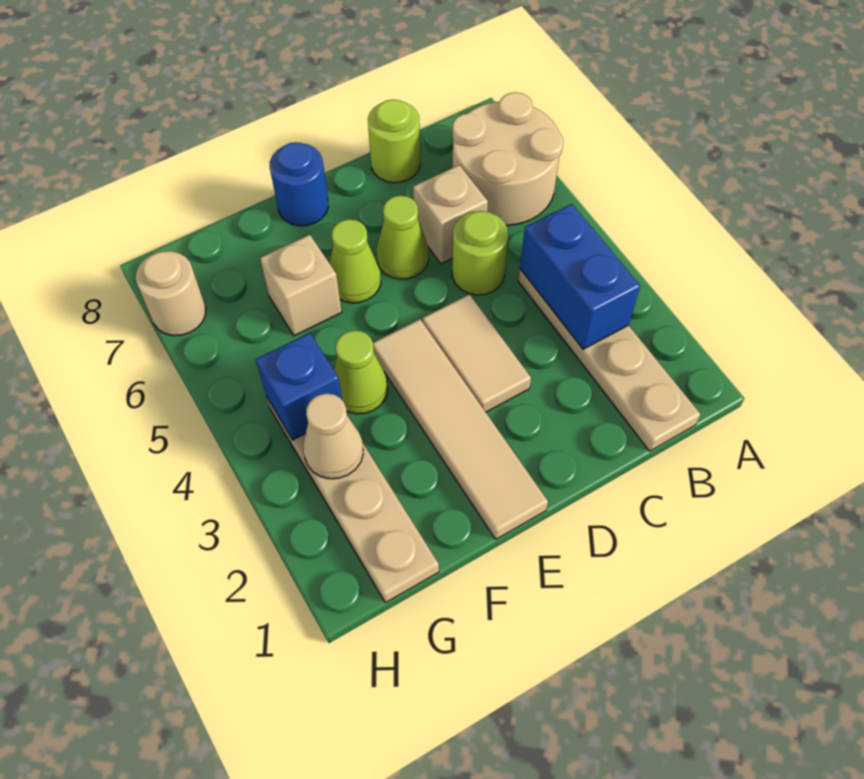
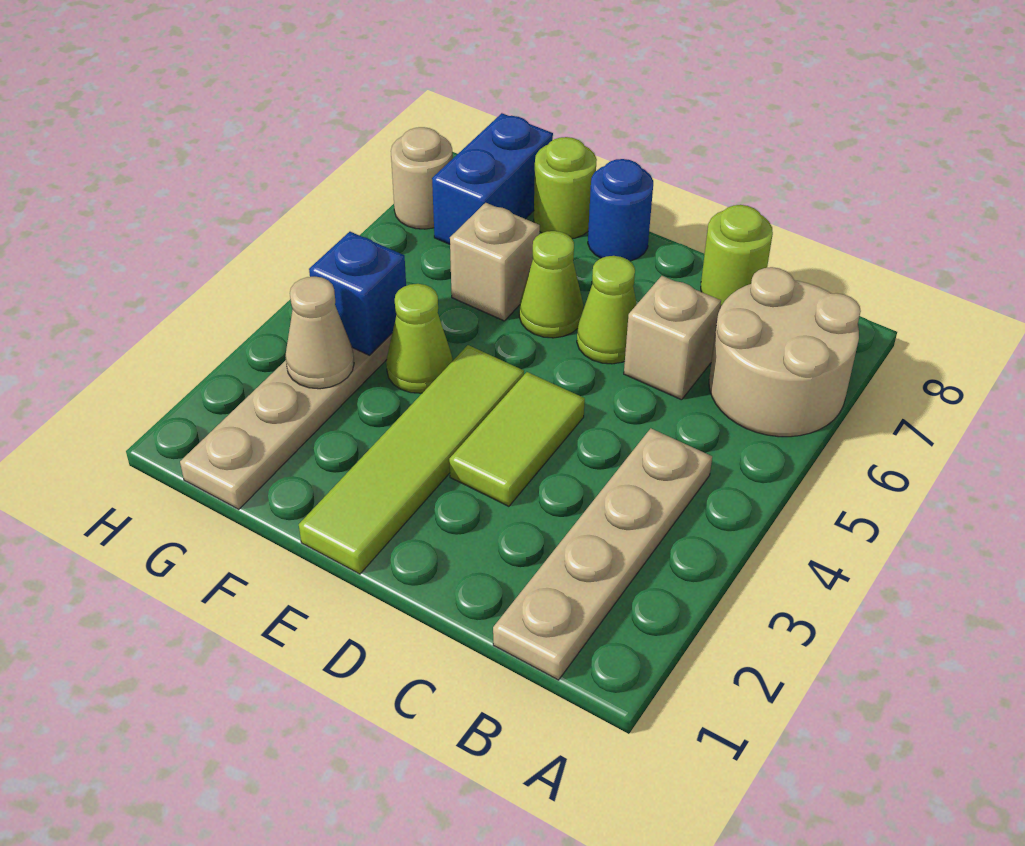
blue 1x2 brick [520,204,640,349] -> blue 1x2 brick moved to [432,113,553,244]
lime 1x1 round brick [452,211,508,295] -> lime 1x1 round brick moved to [534,137,597,239]
tan 1x2 tile [423,294,531,412] -> lime 1x2 tile [449,372,585,506]
tan 1x4 tile [373,319,548,539] -> lime 1x4 tile [299,345,524,574]

